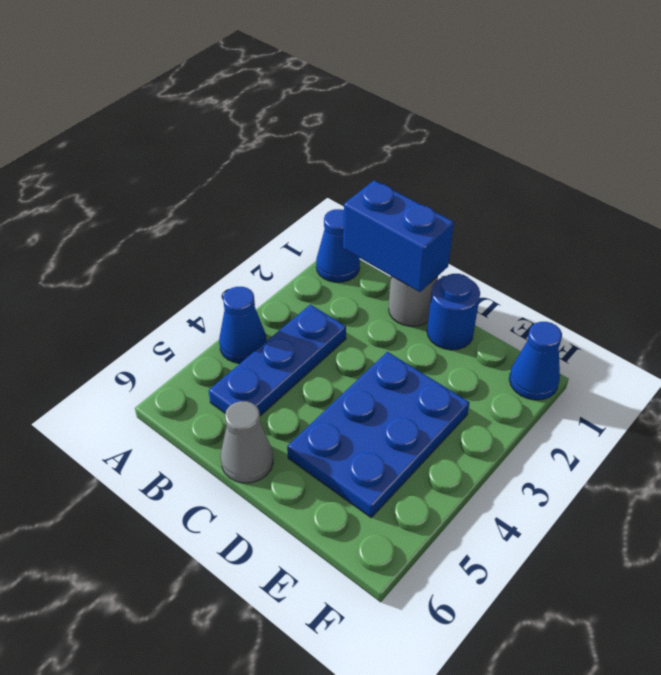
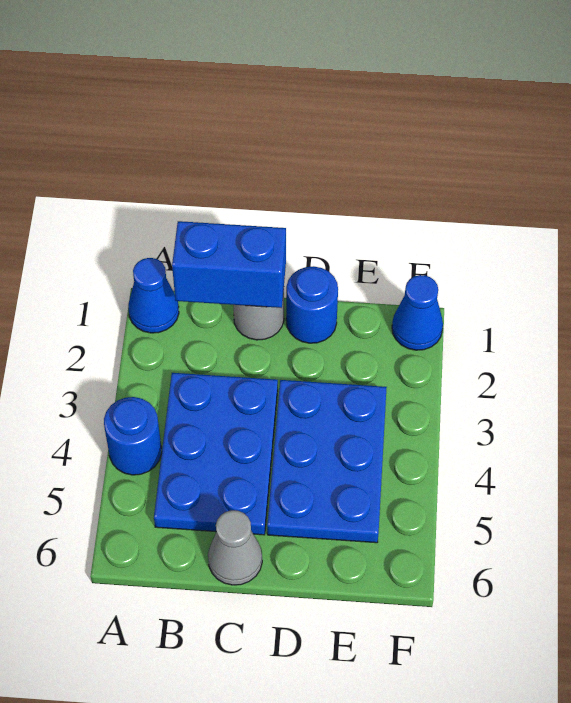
blue 1x1 cone [219,287,266,363] -> blue 1x1 round brick [104,397,162,475]
blue 1x3 plate [209,304,346,416] -> blue 2x3 plate [154,373,278,535]

